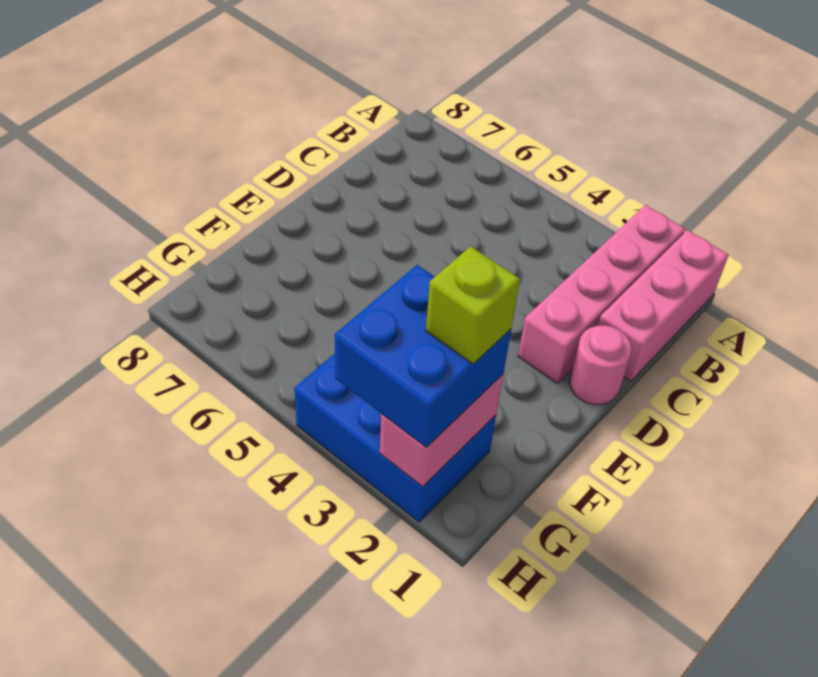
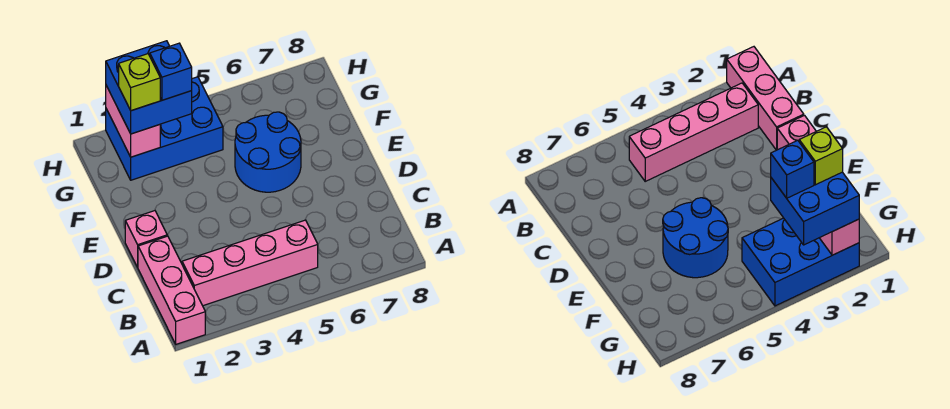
pink 1x4 brick [518,205,685,383] -> pink 1x4 brick turned to [182,220,318,306]
pink 1x1 round brick [570,325,632,405] -> pink 1x1 brick [125,211,167,267]
none -> blue 2x2 round brick [235,112,301,192]
none -> blue 1x1 brick [150,43,192,100]

